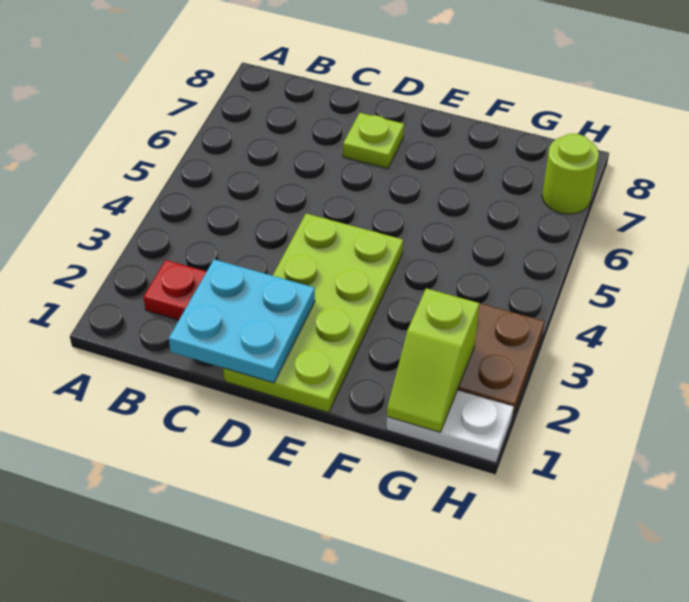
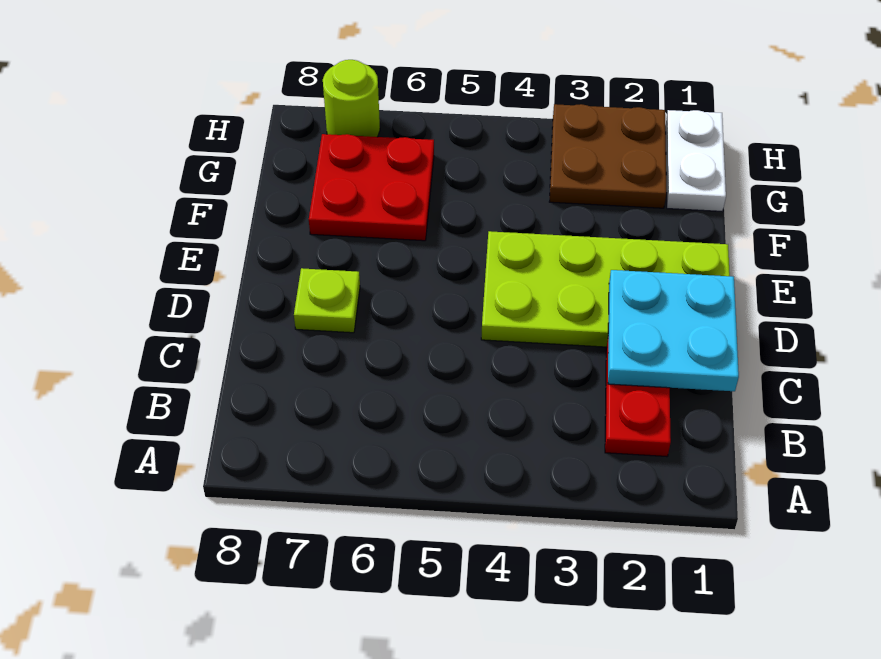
none -> red 2x2 plate [309,134,434,241]
lime 1x2 slope [387,288,479,432] -> none

